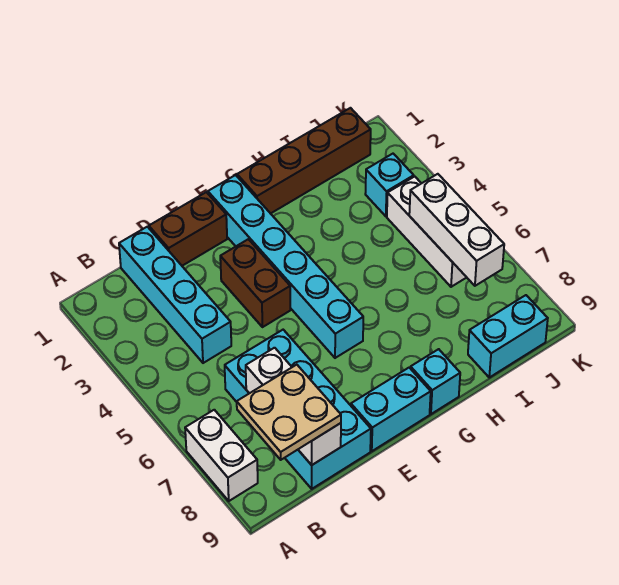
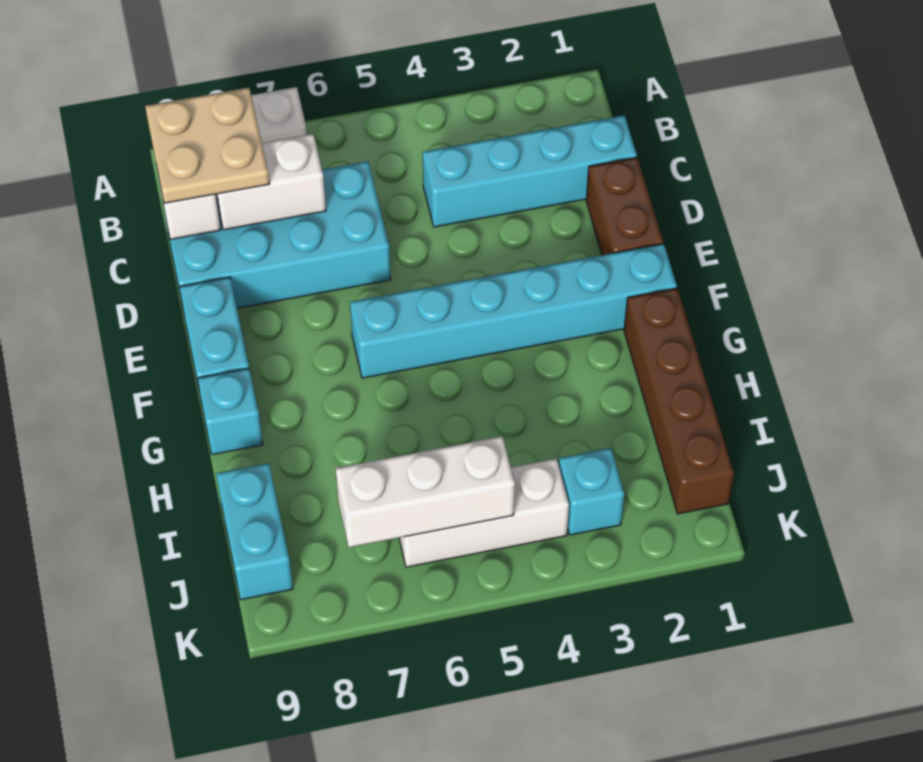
brown 1x2 brick [220,239,290,327] -> none

